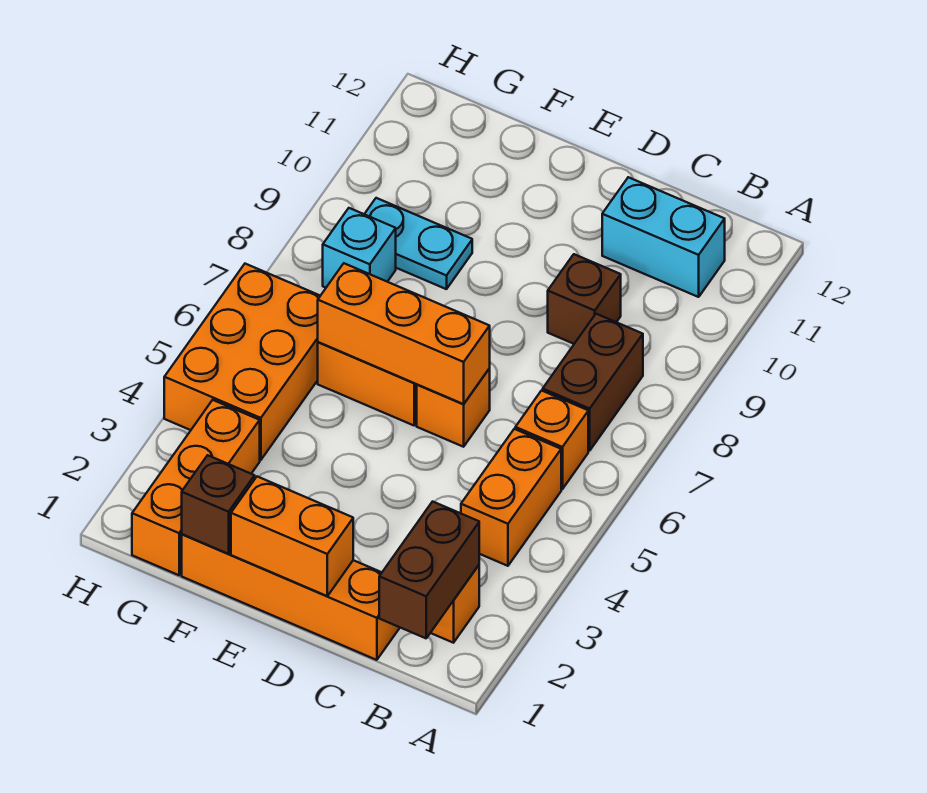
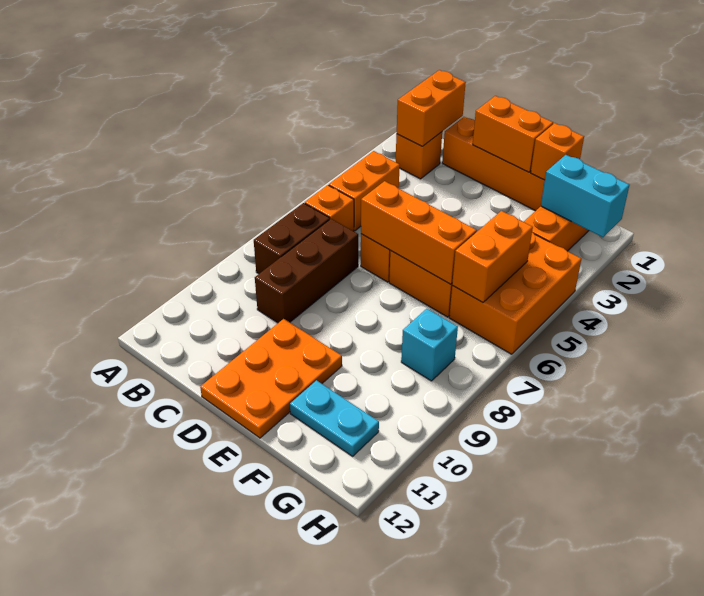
brown 1x2 brick [379,502,479,638] -> orange 1x2 brick [397,70,466,146]
cyan 1x2 brick [602,177,725,297] -> cyan 1x2 brick moved to [541,155,629,237]
brown 1x1 brick [548,254,621,344] -> brown 1x3 brick [255,219,358,323]
none -> orange 2x3 plate [200,319,342,438]
brown 1x1 brick [182,455,255,554] -> orange 1x1 brick [531,123,584,180]
cyan 1x2 plate [365,198,472,289] -> cyan 1x2 plate moved to [290,380,379,456]
none -> orange 1x2 brick [452,211,533,302]

